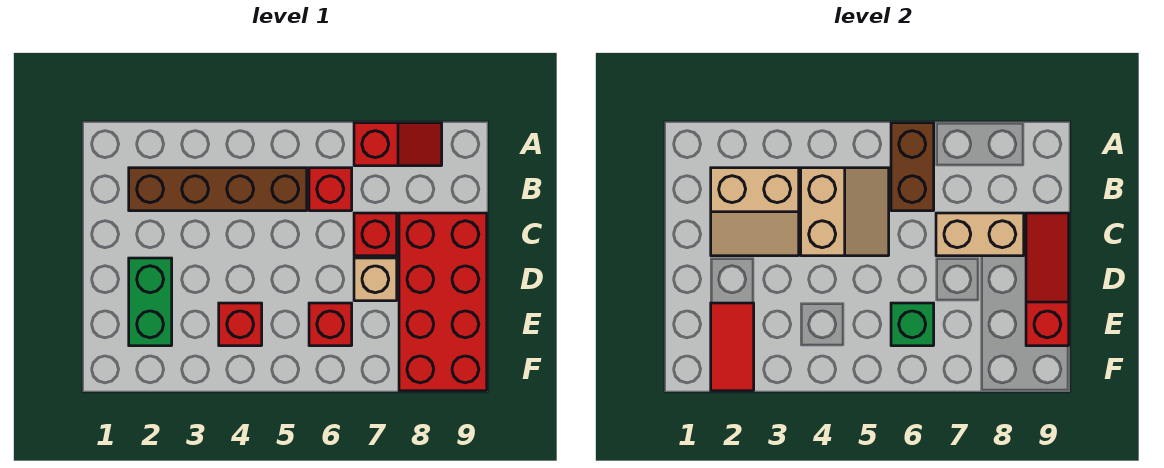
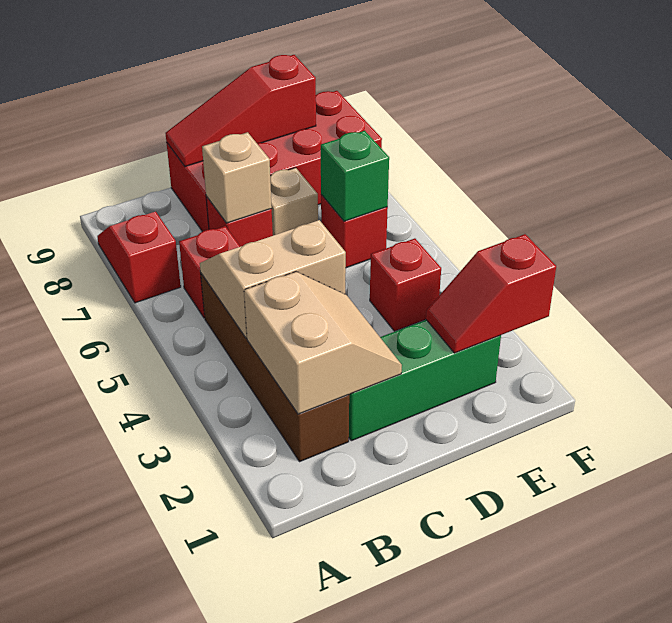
brown 1x2 brick [891,123,934,211] -> none
tan 1x2 brick [936,213,1024,256] -> tan 1x1 brick [202,132,272,223]
green 1x2 brick [129,258,172,346] -> green 1x3 brick [349,320,501,441]
red 1x2 tile [711,303,754,391] -> red 1x2 slope [426,234,556,353]

